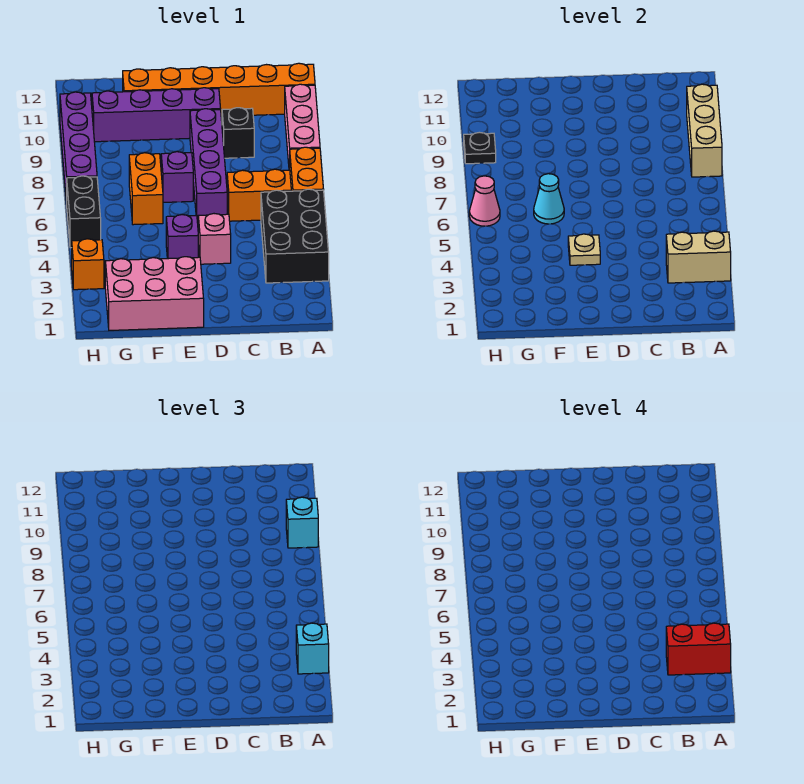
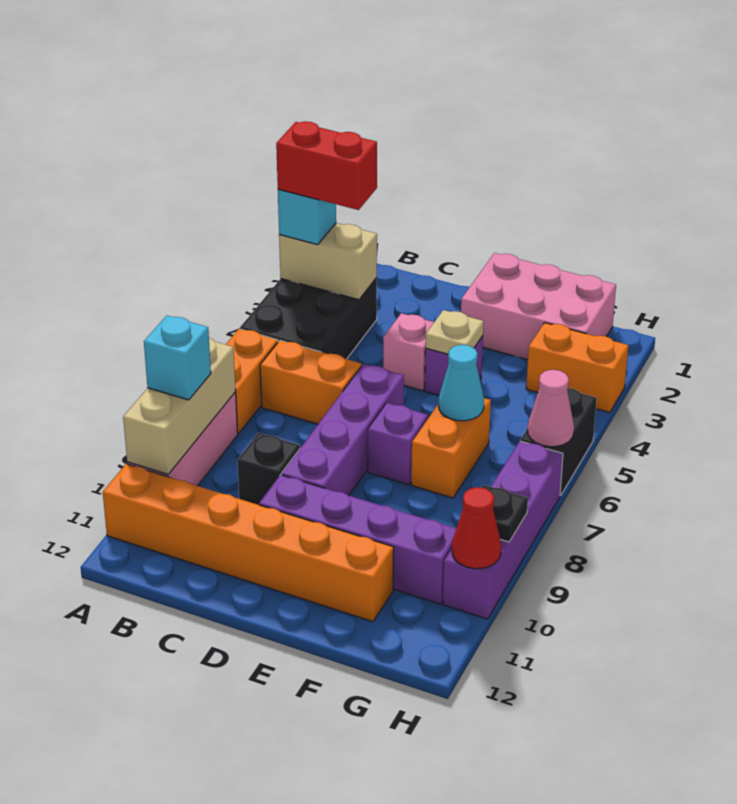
orange 1x1 brick [72,239,104,290] -> orange 1x2 brick [526,323,628,413]
none -> red 1x1 cone [452,487,501,569]

